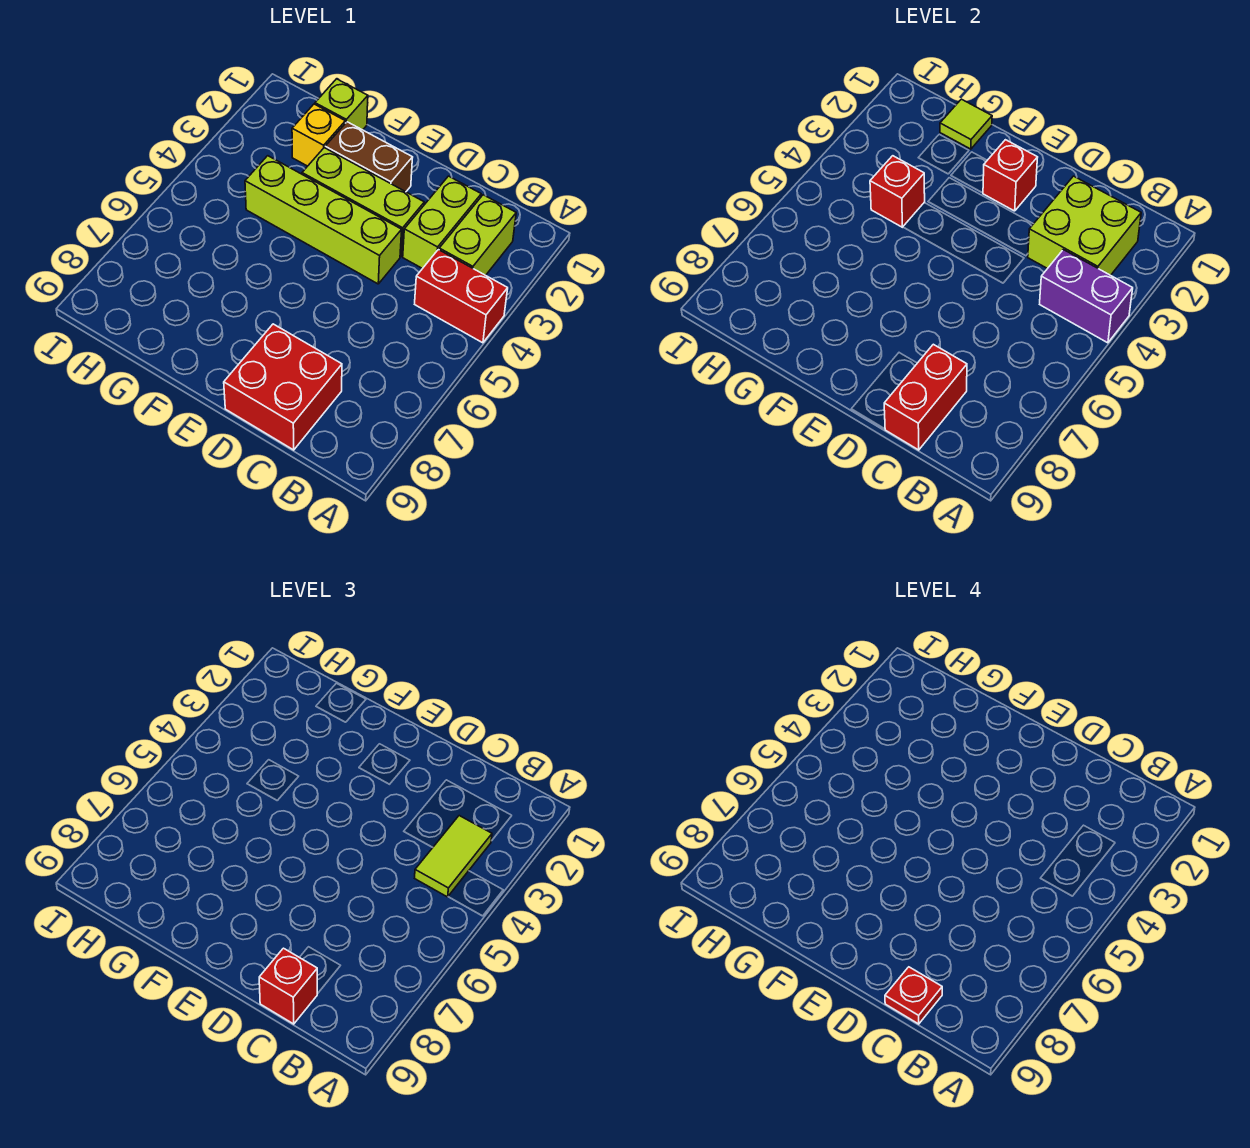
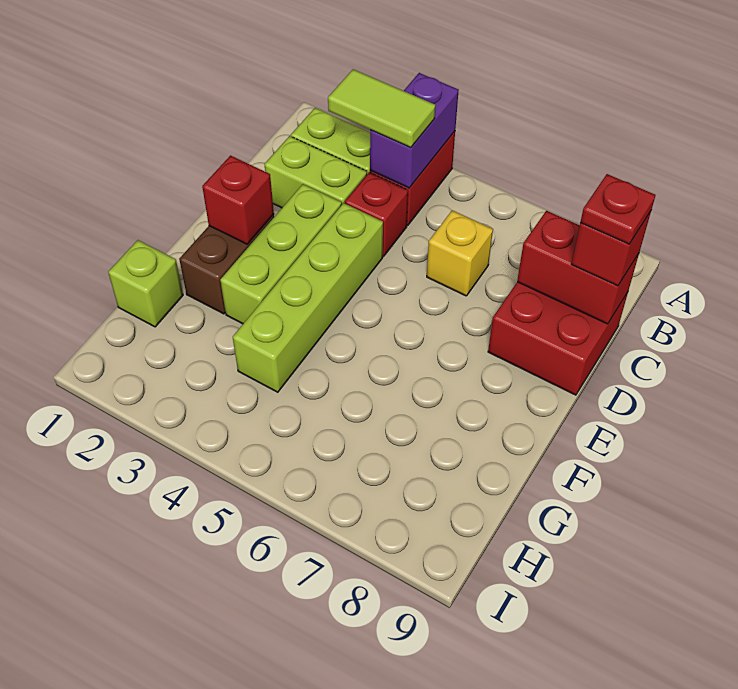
lime 2x2 brick [1028,176,1141,275] -> none
lime 1x1 tile [940,99,992,149] -> none
yellow 1x1 brick [292,104,345,166] -> yellow 1x1 brick moved to [427,210,493,296]
red 1x1 brick [870,156,925,227] -> red 1x1 brick moved to [345,172,408,256]

